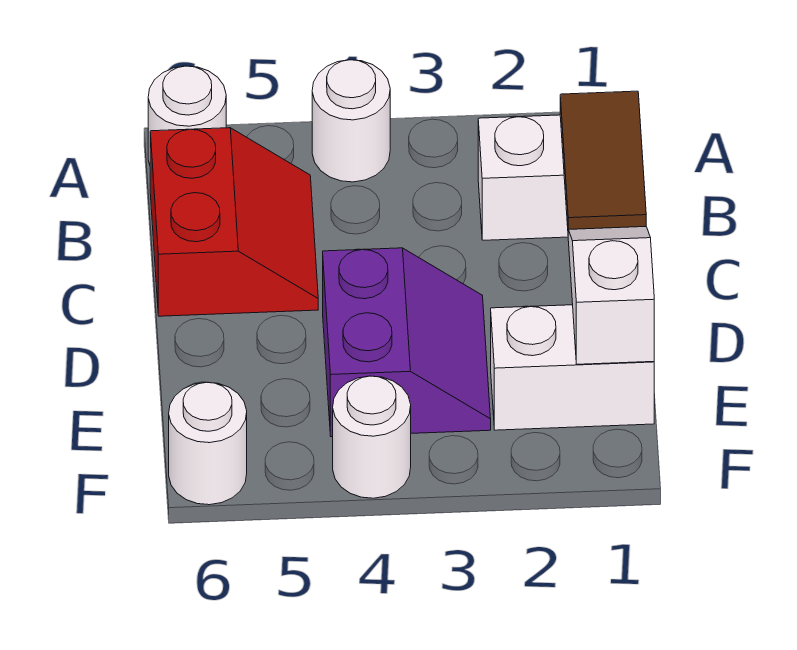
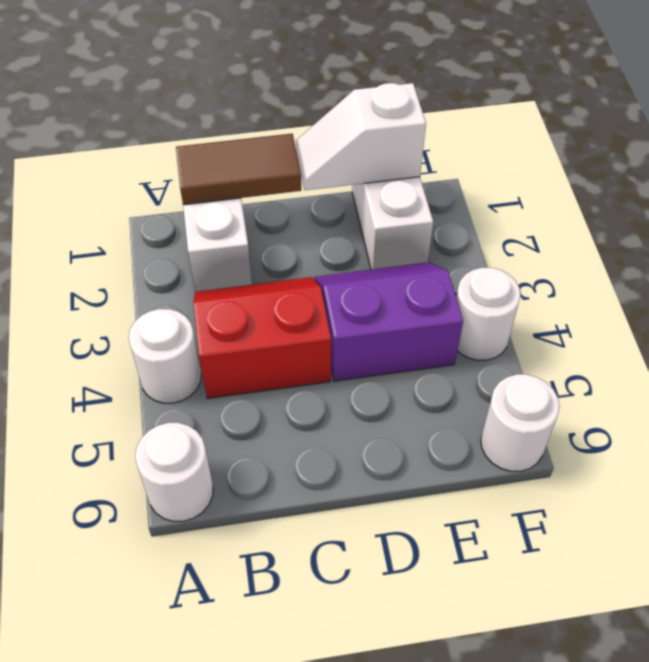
red 2x2 slope [150,128,318,316] -> red 2x2 slope moved to [193,277,331,399]

